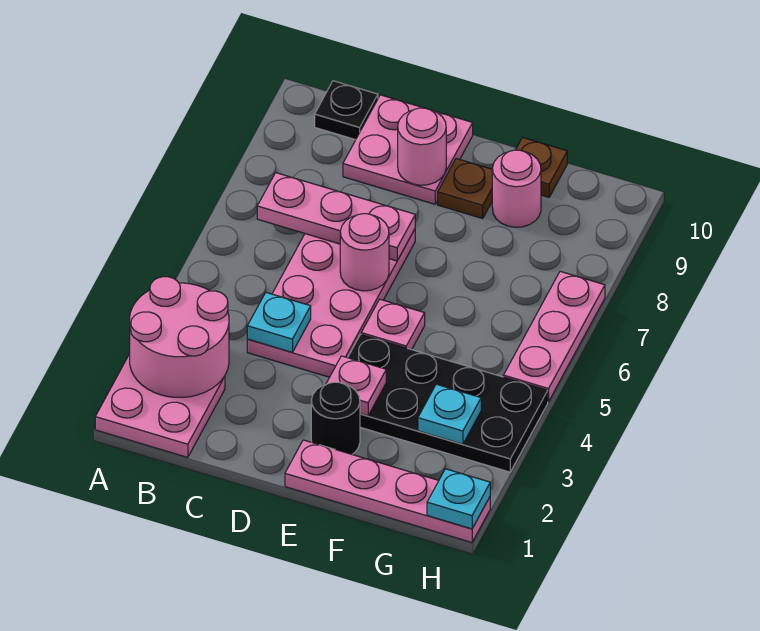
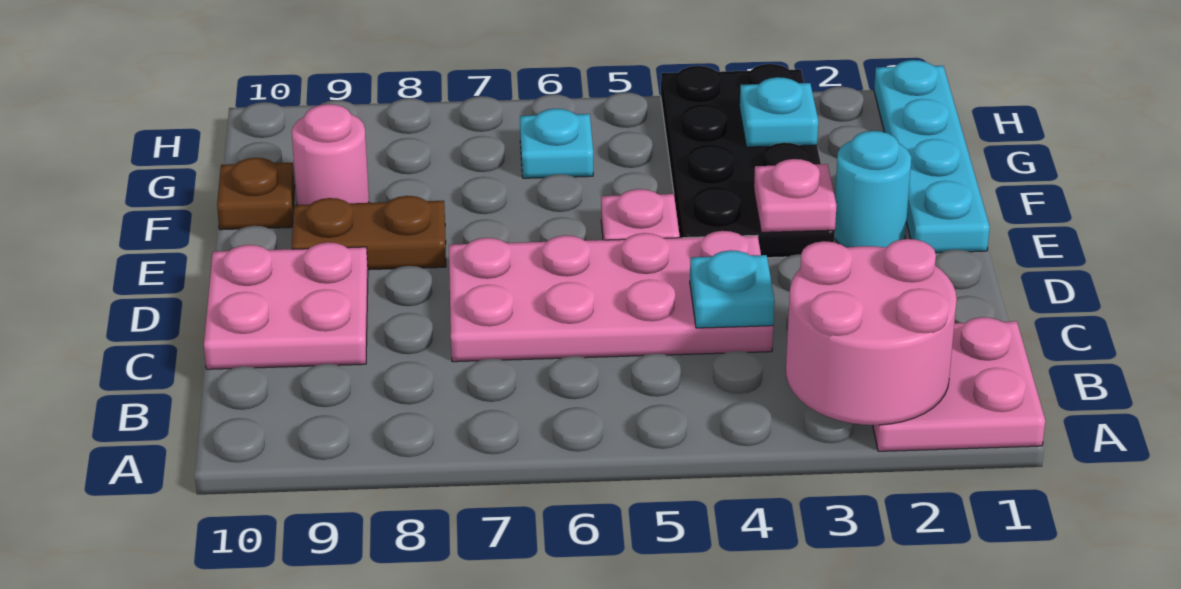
pink 1x3 plate [257,173,415,261] -> none
black 1x1 plate [315,81,378,140] -> none
pink 1x1 round brick [340,214,389,291] -> none
pink 1x1 round brick [398,108,446,185] -> none
pink 1x4 plate [285,440,490,542] -> cyan 1x4 plate [874,60,990,253]
black 1x1 round brick [311,382,360,454] -> cyan 1x1 round brick [835,131,911,248]
brown 1x1 plate [438,159,492,218] -> brown 1x2 plate [292,196,446,270]
cyan 1x1 plate [427,469,490,529] -> cyan 1x1 plate moved to [520,109,593,178]
pink 1x3 plate [503,271,605,402] -> none

